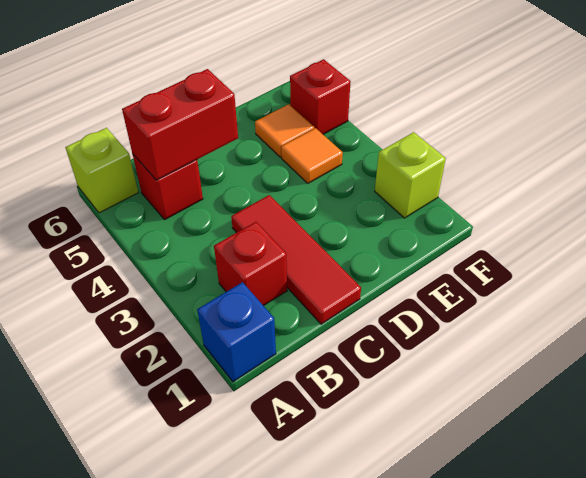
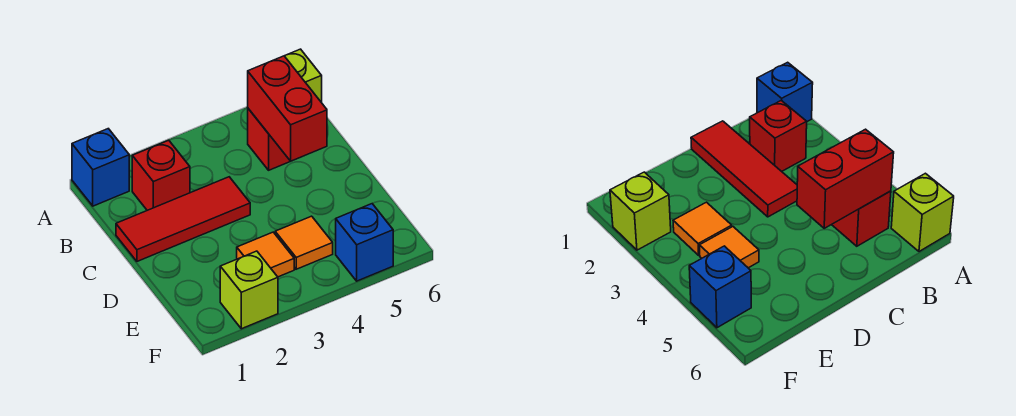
orange 1x1 tile [255,104,314,157] -> orange 1x1 tile moved to [237,232,294,277]
red 1x1 brick [290,59,351,134] -> blue 1x1 brick [336,204,393,281]

